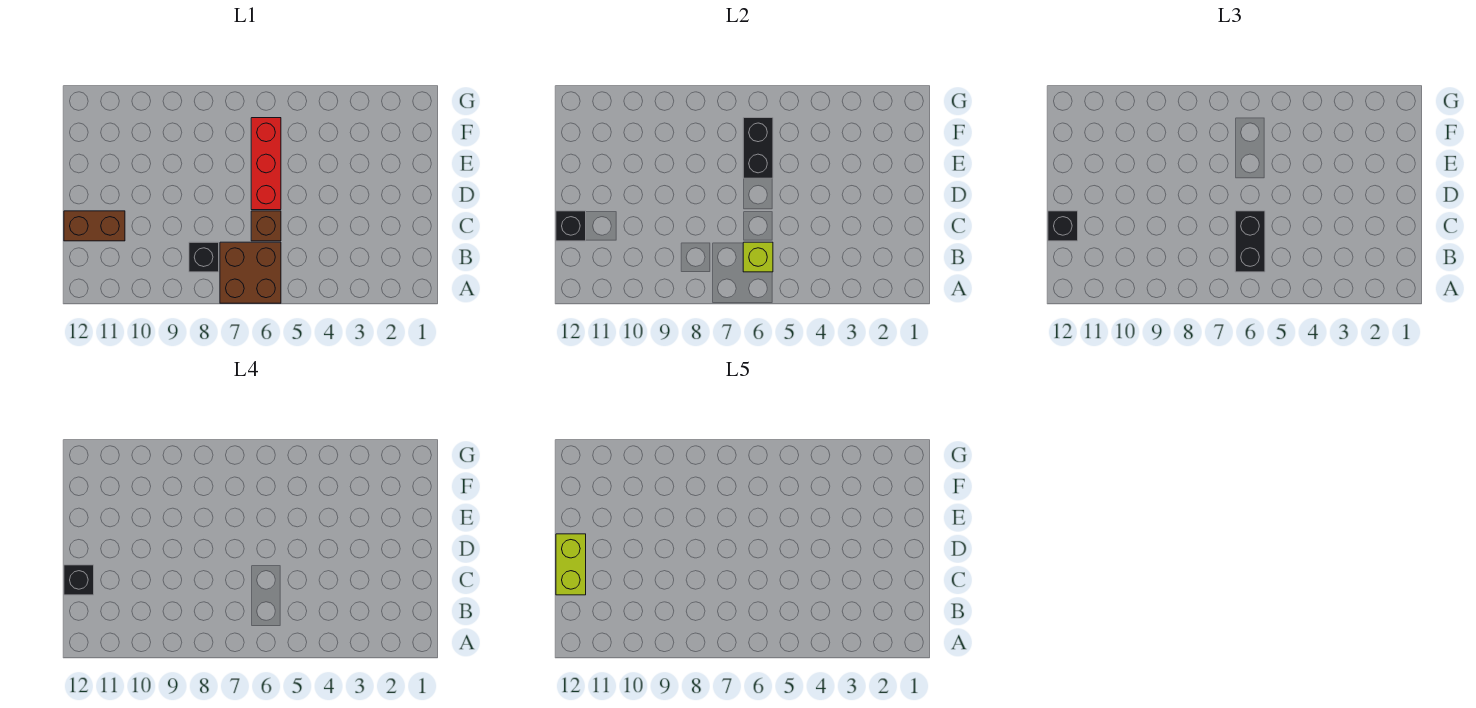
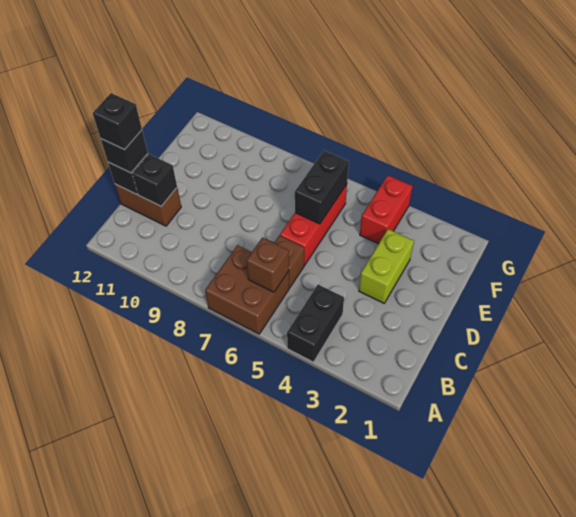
lime 1x1 brick [743,242,773,272] -> brown 1x1 brick [246,238,289,292]
black 1x2 brick [1235,211,1265,272] -> black 1x2 brick moved to [287,285,344,362]
black 1x1 brick [189,242,219,272] -> black 1x1 brick moved to [133,154,177,206]
lime 1x2 brick [556,534,586,595] -> lime 1x2 brick moved to [359,229,414,303]
none -> red 1x2 brick [360,175,413,244]

